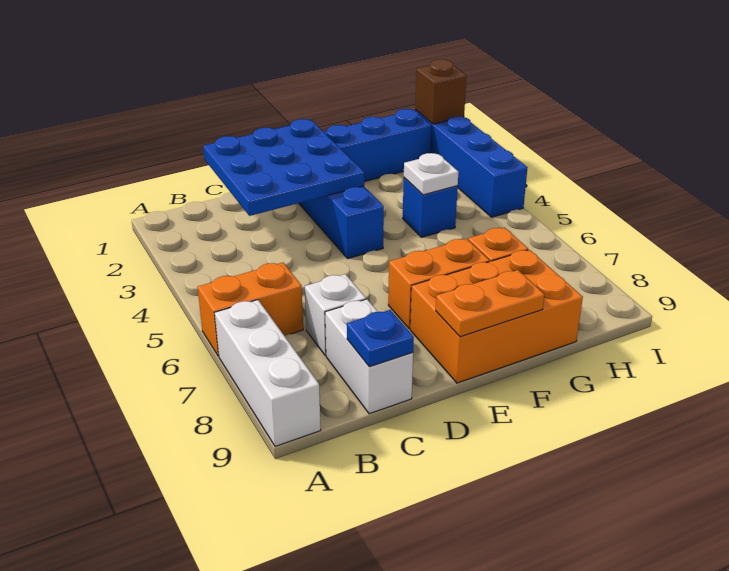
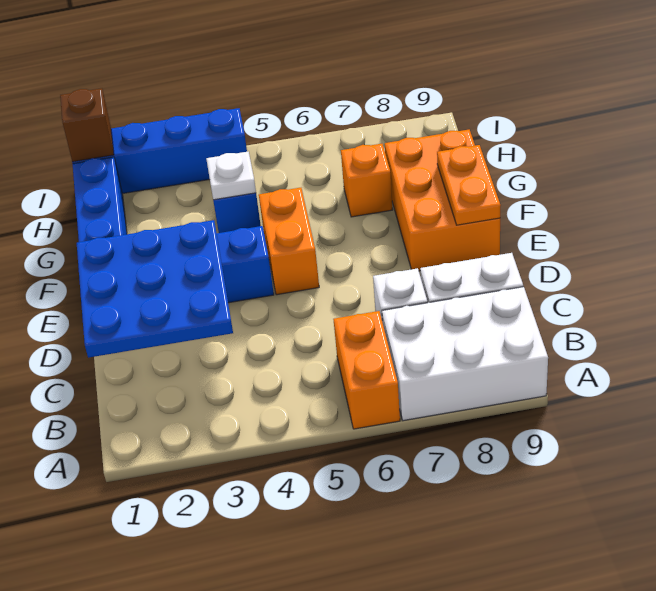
white 1x3 brick [215,300,321,446] -> white 2x3 brick [382,287,548,421]
blue 1x1 plate [347,310,414,367] -> none
orange 1x2 brick [388,239,490,329] -> orange 1x2 brick moved to [259,188,319,295]

